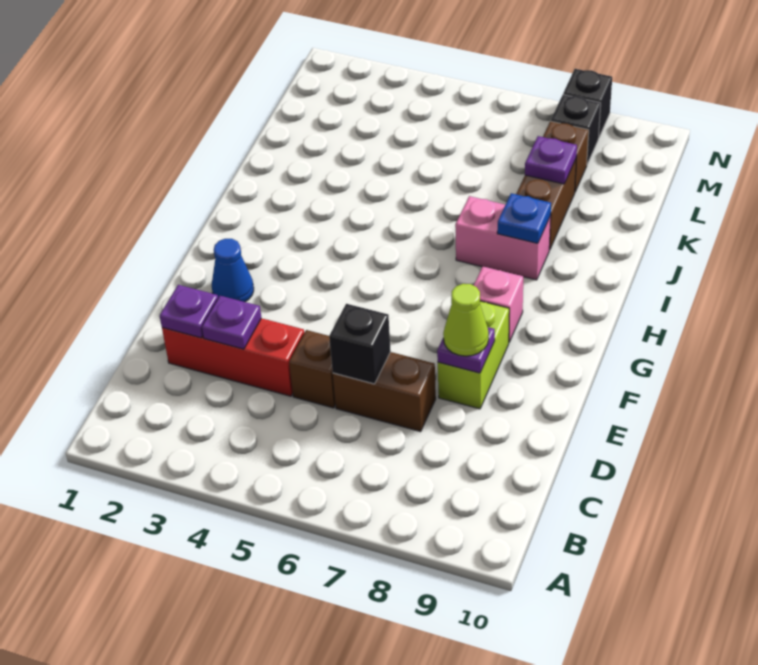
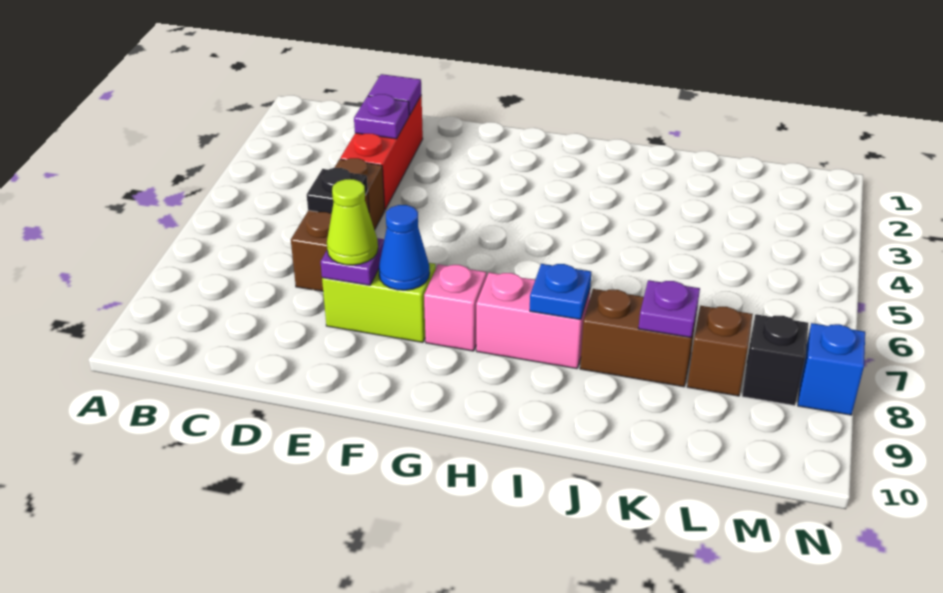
purple 1x1 plate [160,285,218,338] -> purple 1x1 tile [368,74,421,115]
black 1x1 brick [329,304,391,384] -> black 1x1 plate [307,168,368,214]
blue 1x1 cone [212,239,254,302] -> blue 1x1 cone moved to [379,205,430,290]
pink 1x2 brick [455,196,551,280] -> pink 1x2 brick turned to [476,272,590,369]
black 1x1 brick [563,69,612,137] -> blue 1x1 brick [798,323,865,415]

